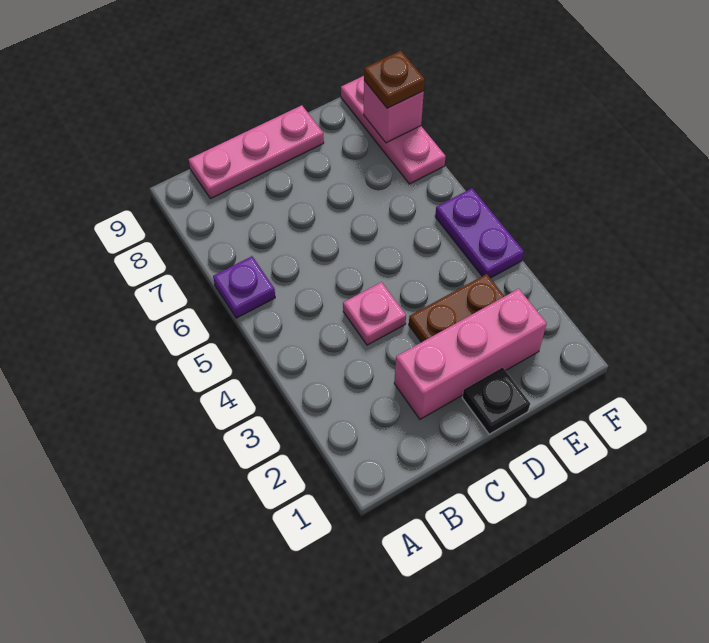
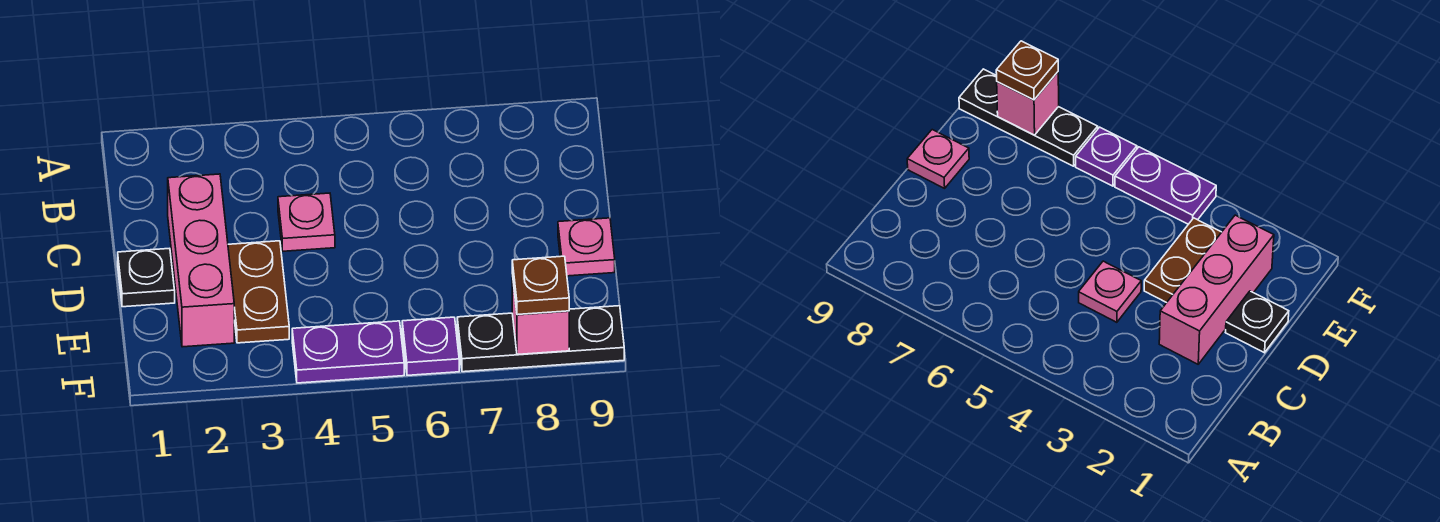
purple 1x1 plate [213,256,275,318] -> purple 1x1 plate moved to [402,317,459,375]
pink 1x3 plate [189,105,324,199] -> pink 1x1 plate [558,218,615,276]
pink 1x3 plate [341,76,446,184] -> black 1x3 plate [457,306,624,372]

